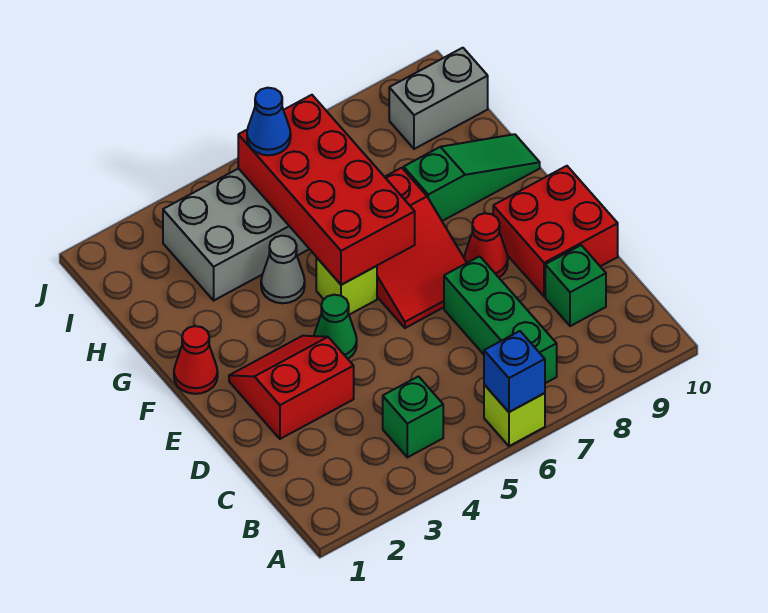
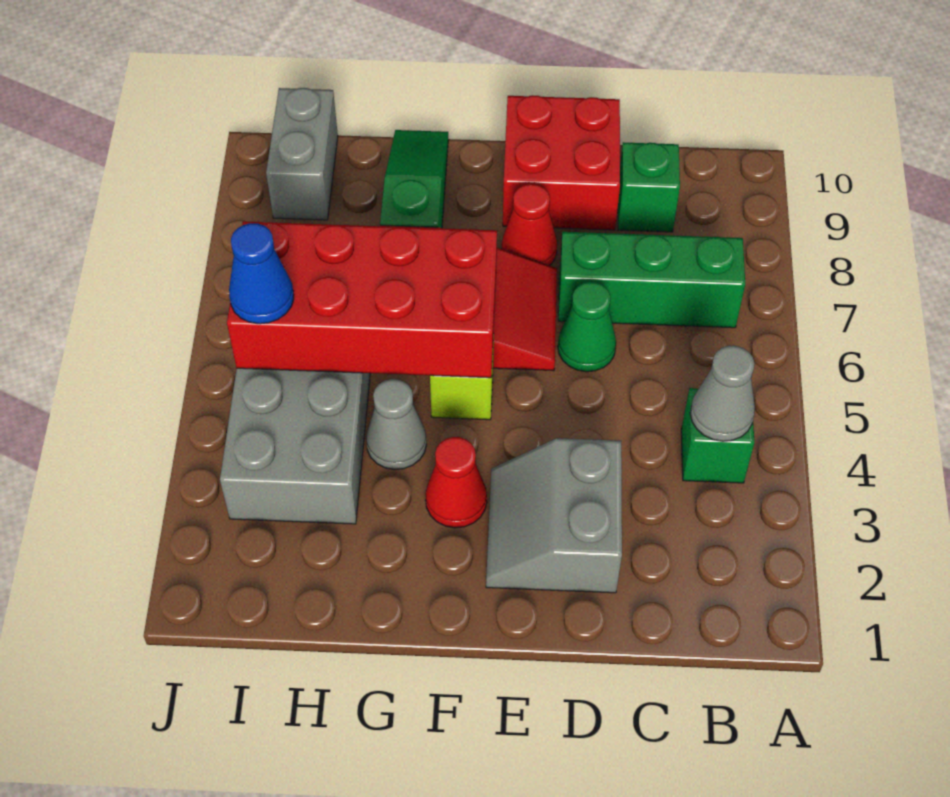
lime 1x1 brick [484,385,545,446] -> none
blue 1x1 brick [484,331,545,412] -> none
none -> grey 1x1 cone [690,346,755,441]
red 2x2 slope [229,336,354,439] -> grey 2x2 slope [486,438,622,593]
green 1x1 cone [314,295,357,359] -> green 1x1 cone moved to [558,282,616,372]
red 1x1 cone [174,326,218,394] -> red 1x1 cone moved to [425,437,487,528]

